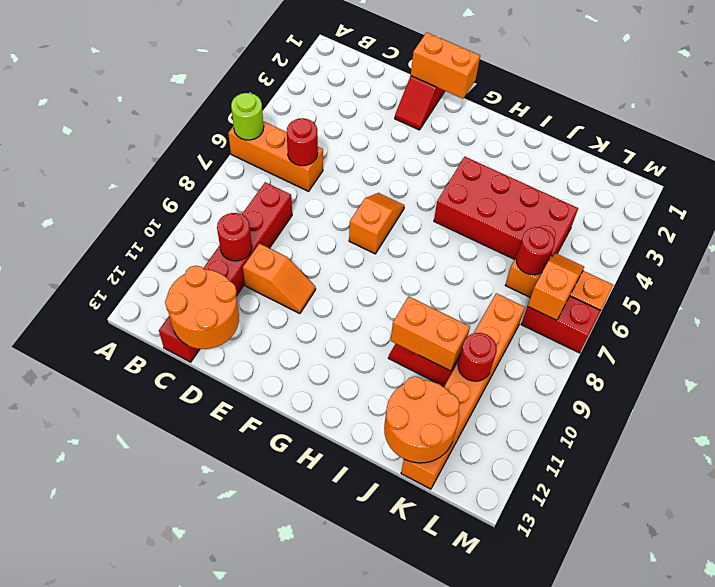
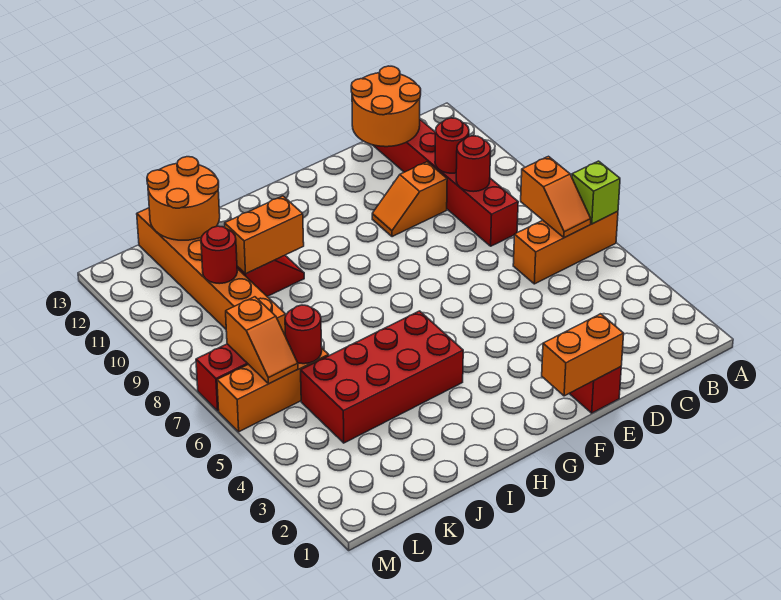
lime 1x1 round brick [231,93,264,140] -> lime 1x1 brick [572,161,620,224]
red 1x1 round brick [287,118,318,166] -> red 1x1 round brick moved to [456,136,491,192]
orange 1x2 slope [349,193,404,254] -> orange 1x2 slope moved to [521,156,591,238]

